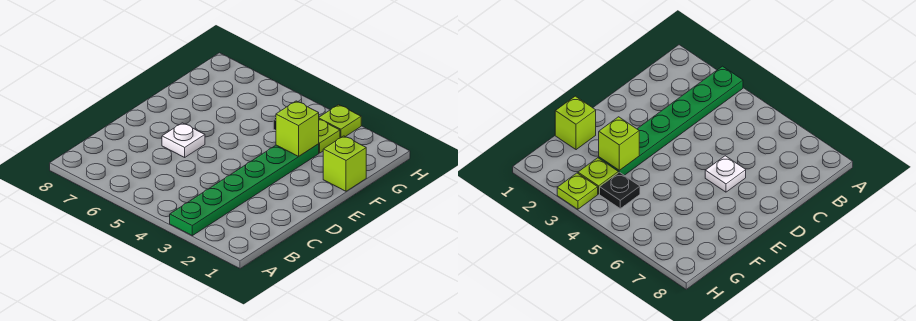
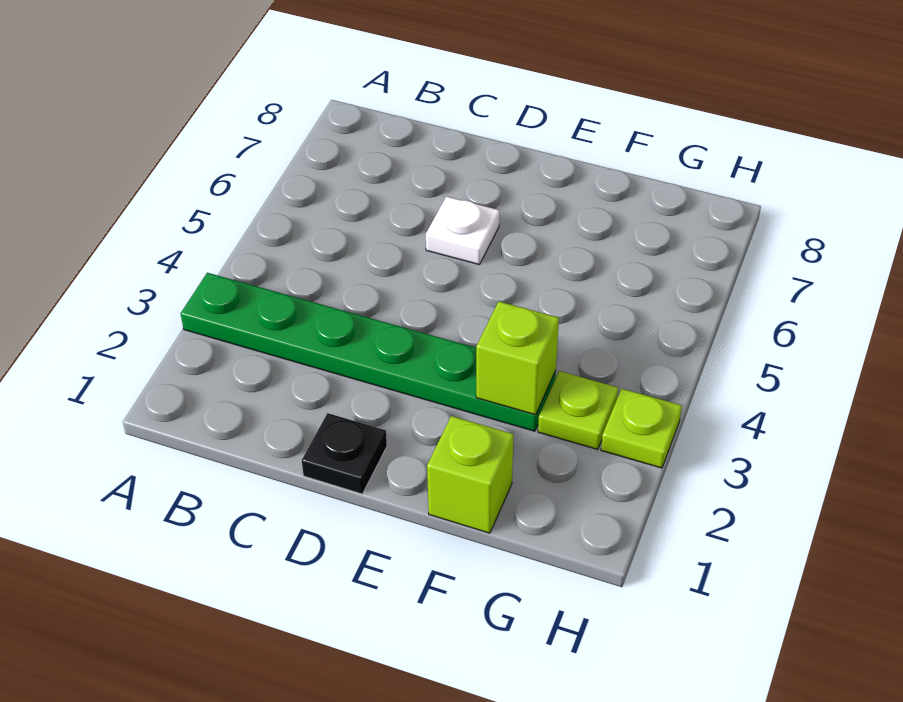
black 1x1 plate [600,172,640,209] -> black 1x1 plate moved to [302,413,387,494]

